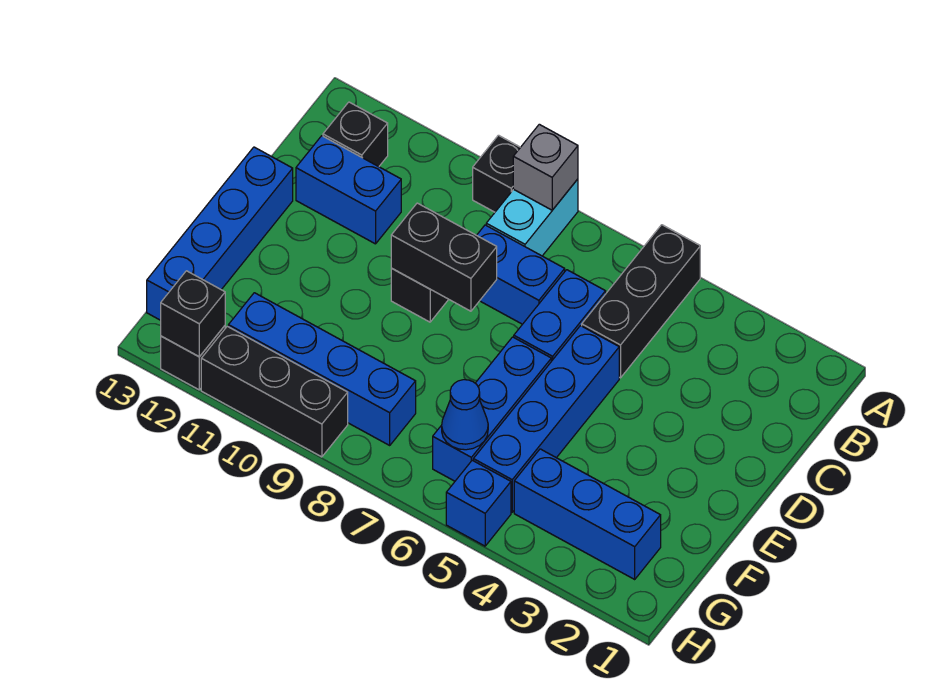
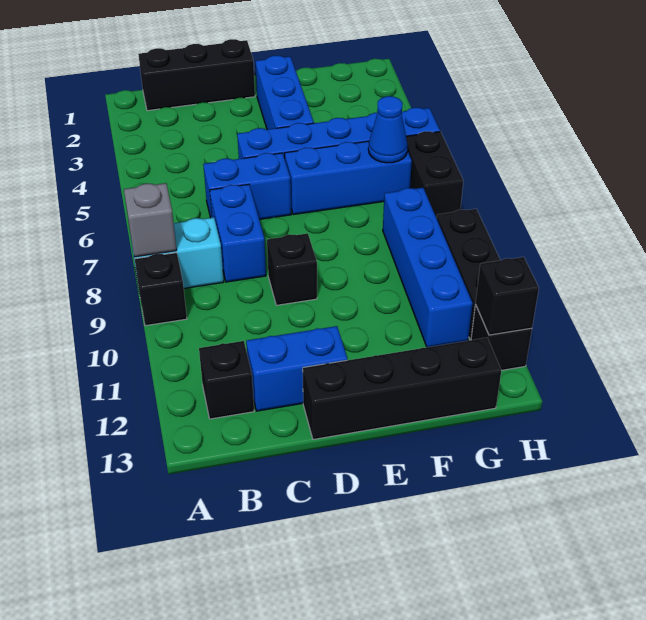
black 1x3 brick [582,225,700,378] -> black 1x3 brick moved to [138,39,255,111]
blue 1x2 brick [296,136,401,244] -> blue 1x2 brick turned to [246,326,347,411]
black 1x2 brick [391,203,497,311] -> black 1x2 brick moved to [406,131,463,218]
blue 1x4 brick [147,147,293,320] -> black 1x4 brick [303,338,501,440]
blue 1x3 brick [514,449,661,579] -> blue 1x3 brick moved to [256,56,314,129]

